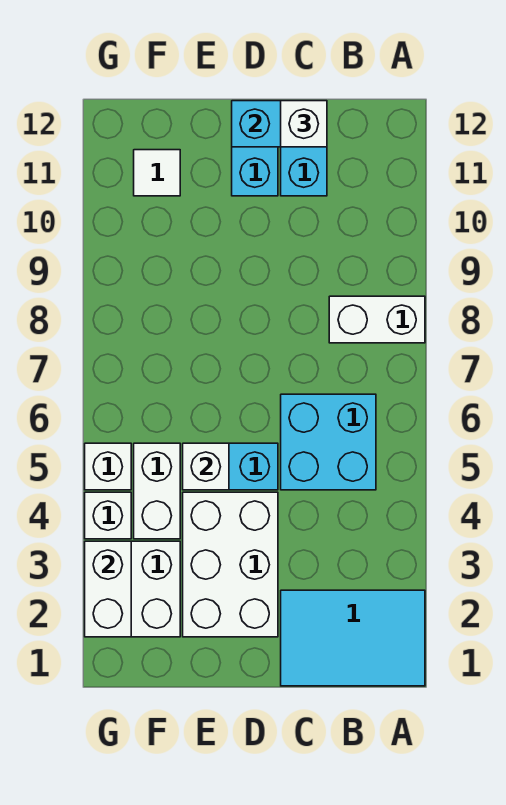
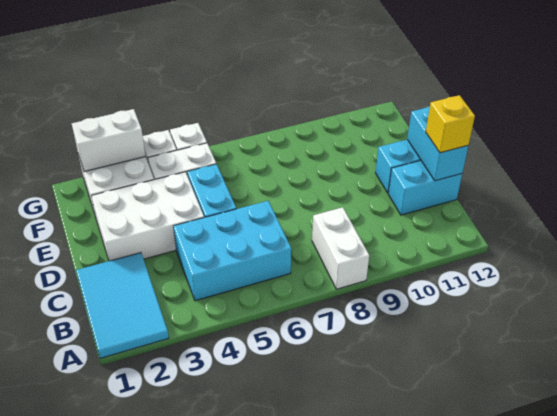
cyan 2x2 brick [281,394,376,490] -> cyan 2x3 brick [173,201,291,301]
white 1x1 brick [281,101,327,147] -> yellow 1x1 brick [426,95,475,153]
white 1x1 brick [183,443,229,490] -> none
white 1x1 tile [134,150,180,196] -> none

